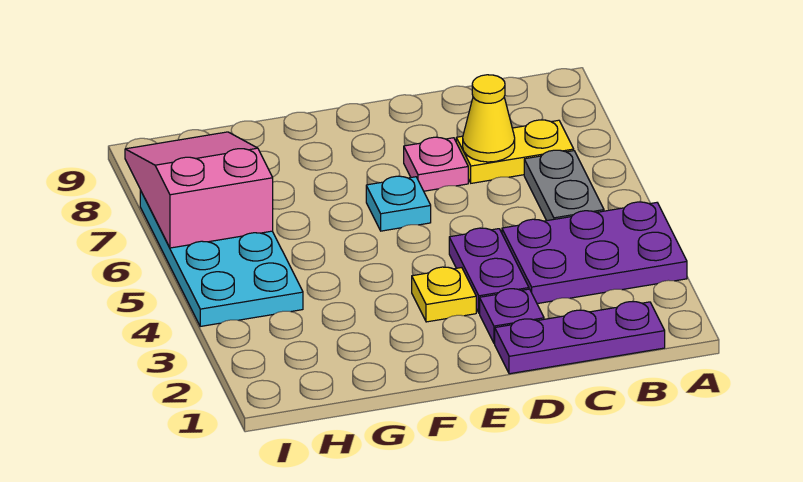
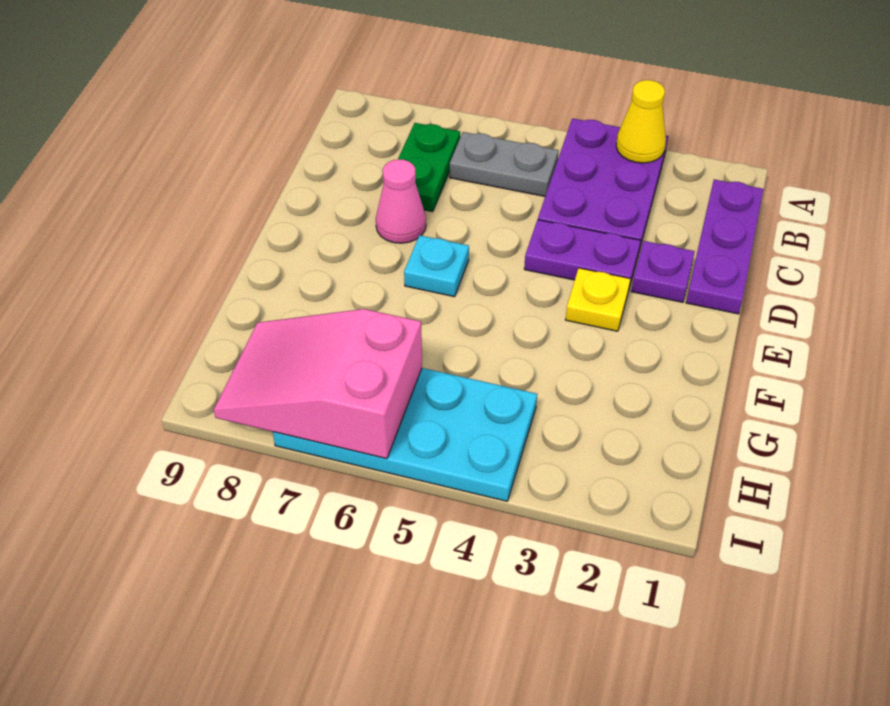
yellow 1x2 plate [456,120,574,183] -> green 1x2 plate [398,123,460,212]
yellow 1x1 cone [463,75,515,162] -> yellow 1x1 cone moved to [616,80,666,163]
pink 1x1 plate [404,137,468,191] -> pink 1x1 cone [376,159,426,243]

